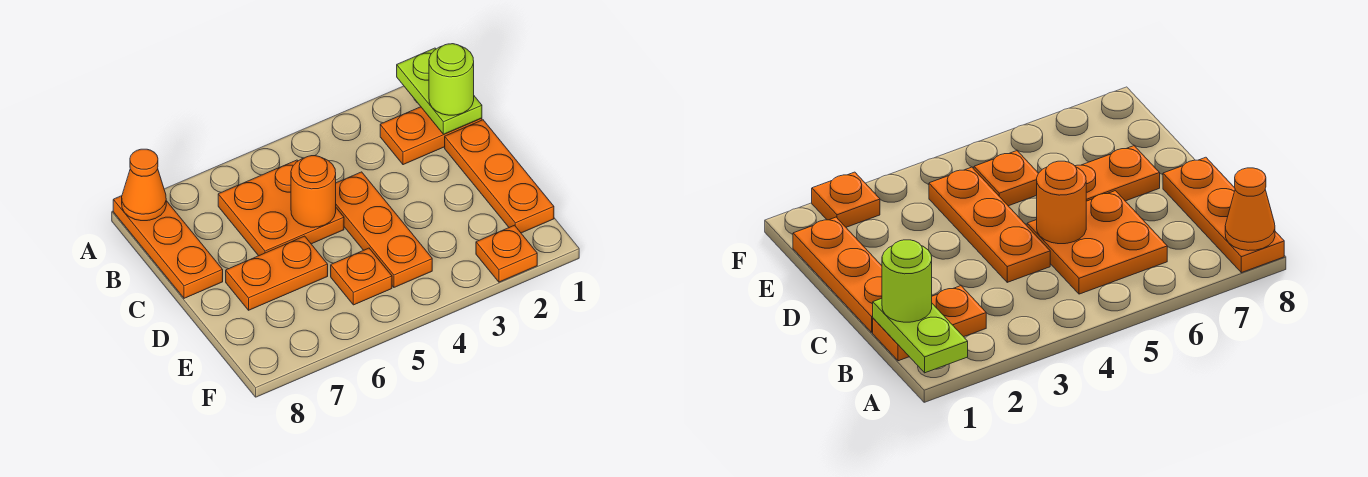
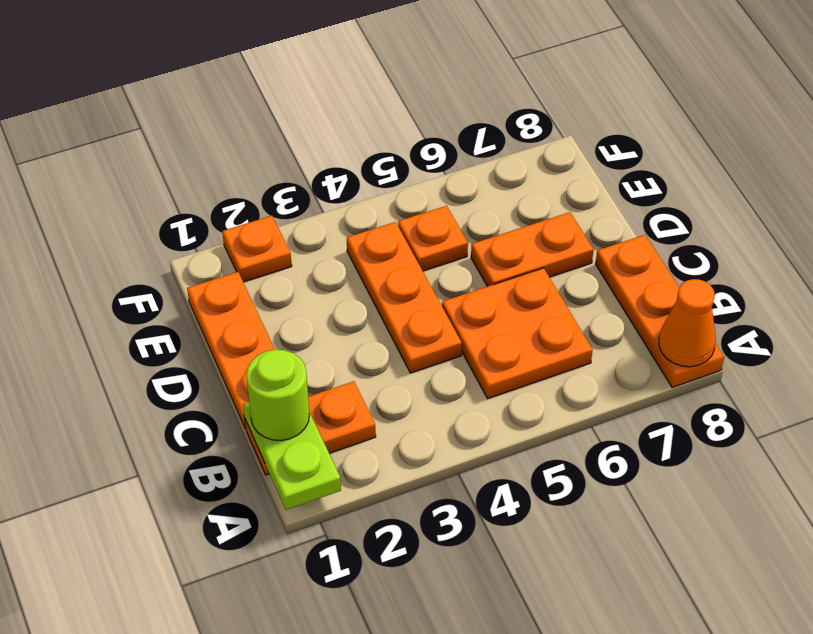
orange 1x1 round brick [291,156,336,227] -> none

